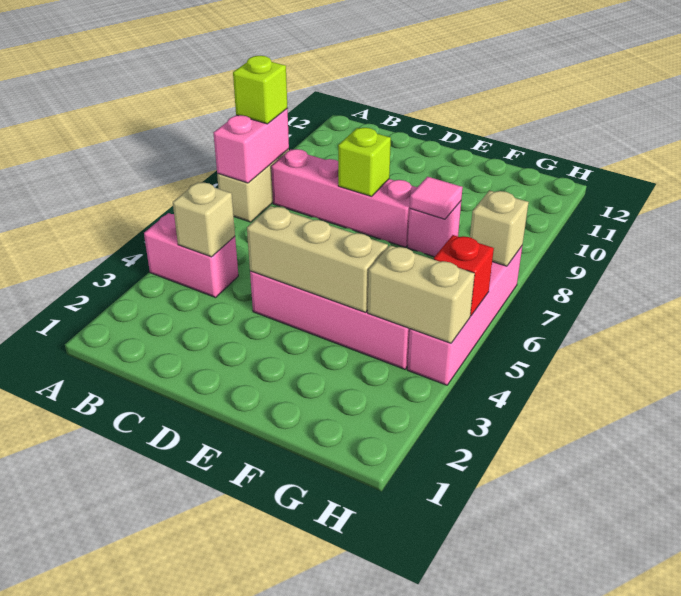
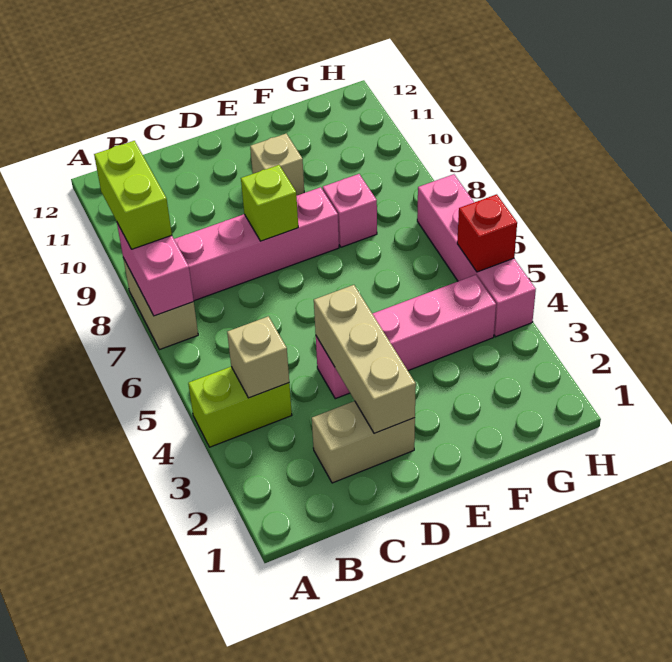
pink 1x2 brick [144,213,238,297] -> lime 1x2 brick [188,367,292,447]
lime 1x1 brick [233,56,287,124] -> lime 1x2 brick [94,141,172,249]
tan 1x3 brick [247,206,388,312] -> tan 1x3 brick turned to [314,285,416,434]
pink 1x1 tile [410,177,463,219] -> none
tan 1x2 brick [368,245,475,343] -> tan 1x2 brick moved to [312,401,415,483]
tan 1x1 brick [470,191,529,266] -> tan 1x1 brick moved to [250,134,304,196]

